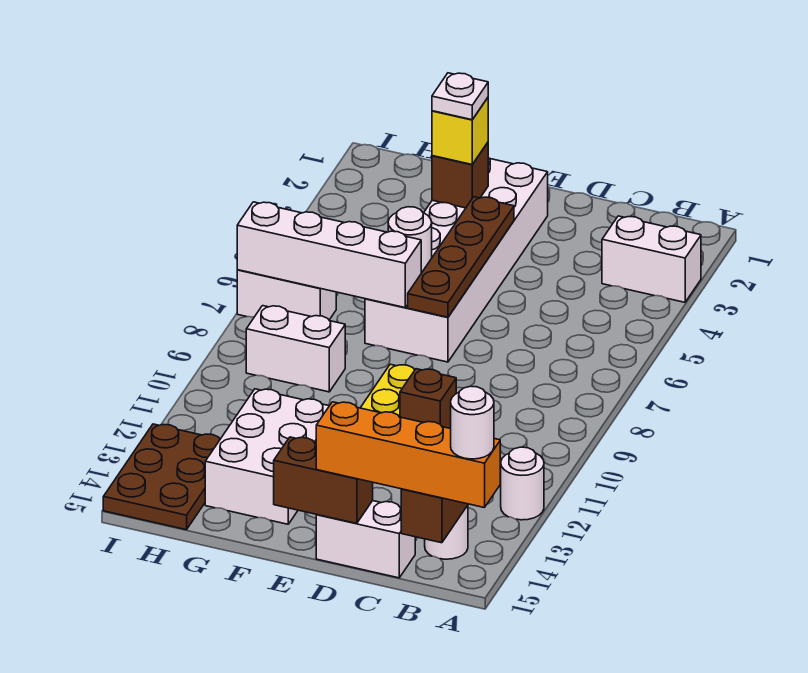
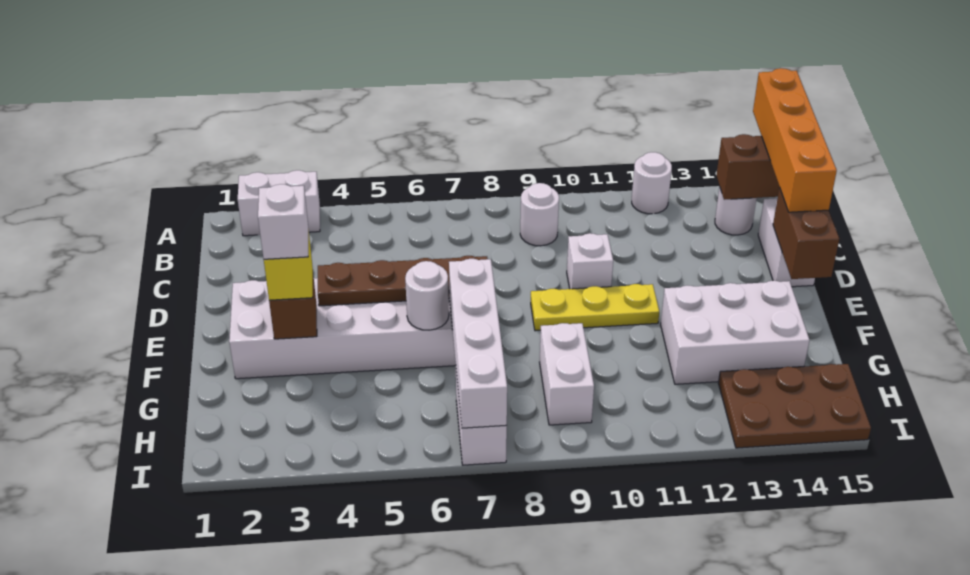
white 1x2 brick [602,216,701,302] -> white 1x2 brick turned to [238,170,320,236]
white 1x1 round brick [451,386,494,459] -> white 1x1 round brick moved to [520,183,559,246]
brown 1x1 brick [400,369,456,429] -> white 1x1 brick [567,233,613,289]
white 1x1 plate [432,73,488,120] -> white 1x1 brick [258,184,308,259]

